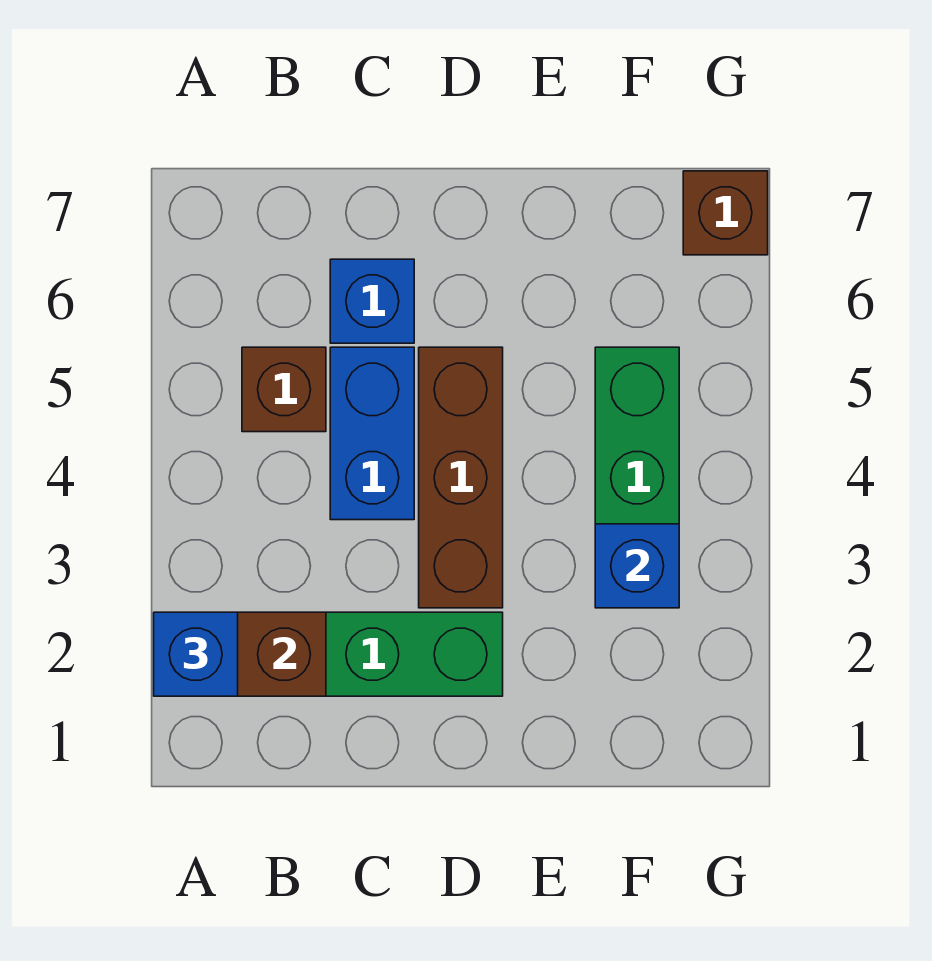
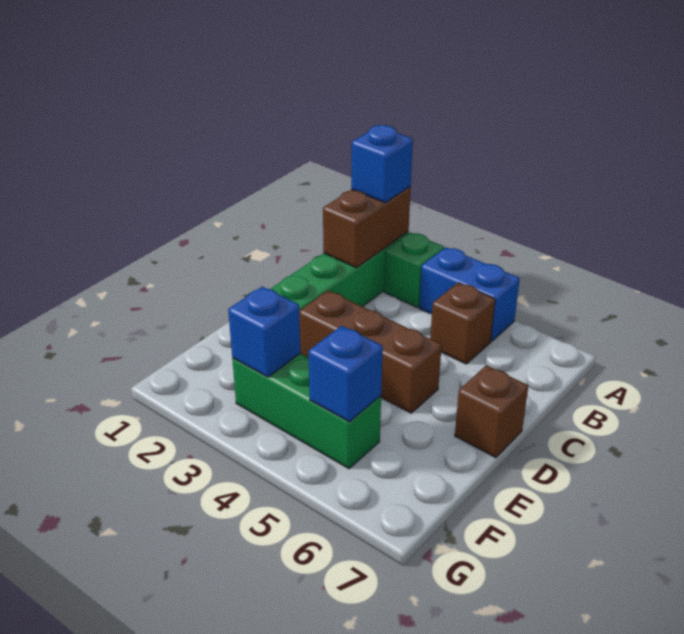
none -> green 1x1 brick [384,233,444,307]
blue 1x2 brick [330,347,414,520] -> blue 1x2 brick moved to [419,247,520,341]
blue 1x1 brick [330,259,414,343] -> blue 1x1 brick moved to [308,326,383,422]
brown 1x1 brick [683,171,768,255] -> brown 1x1 brick moved to [455,365,528,457]

